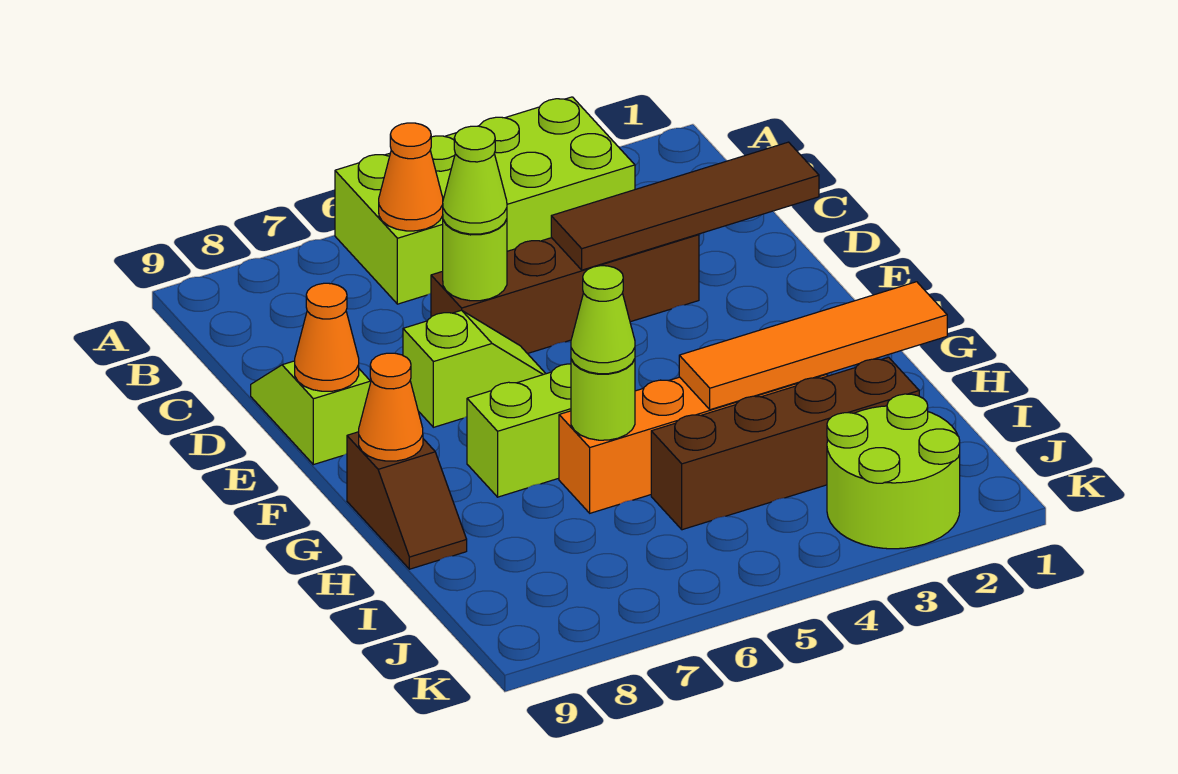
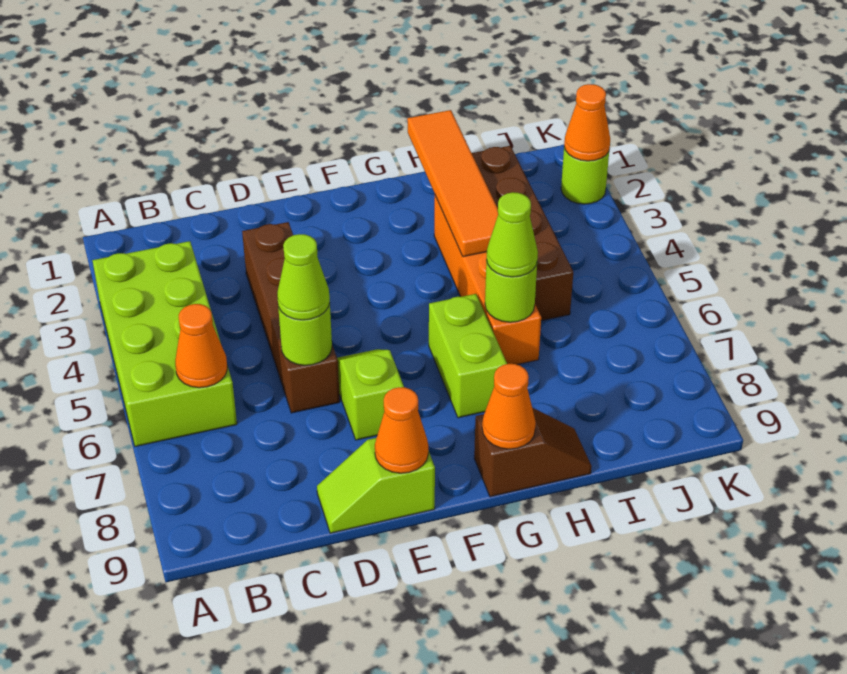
brown 1x4 tile [551,142,819,270] -> none
lime 2x2 round brick [827,394,960,549] -> lime 1x1 round brick [561,147,609,204]
none -> orange 1x1 cone [564,84,610,161]

